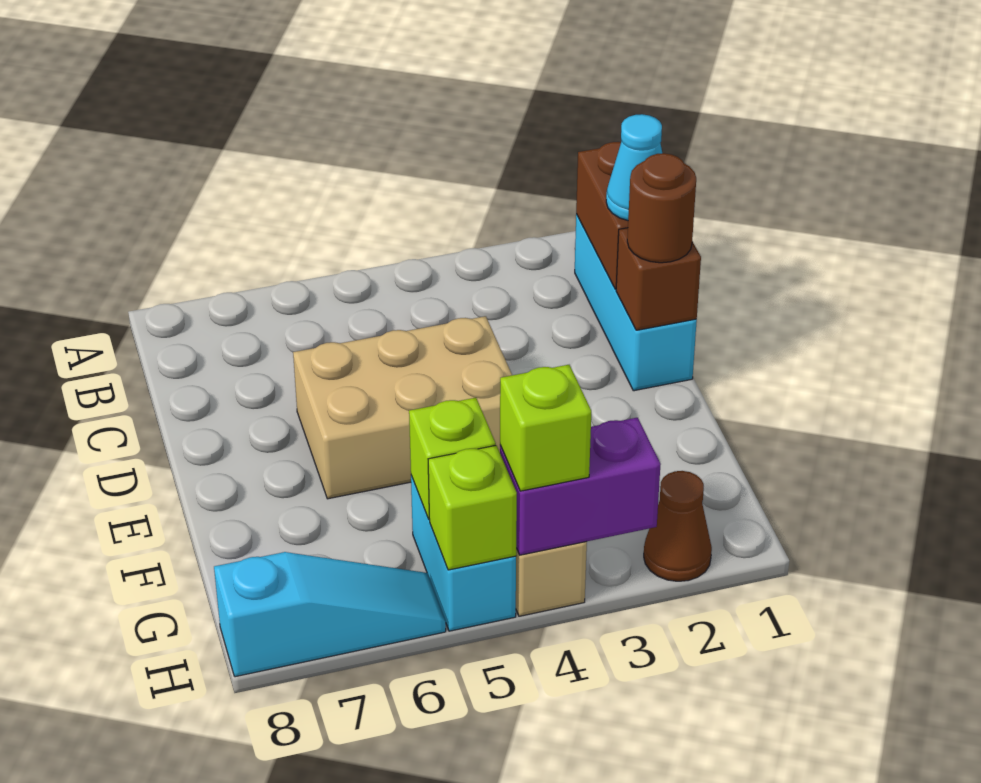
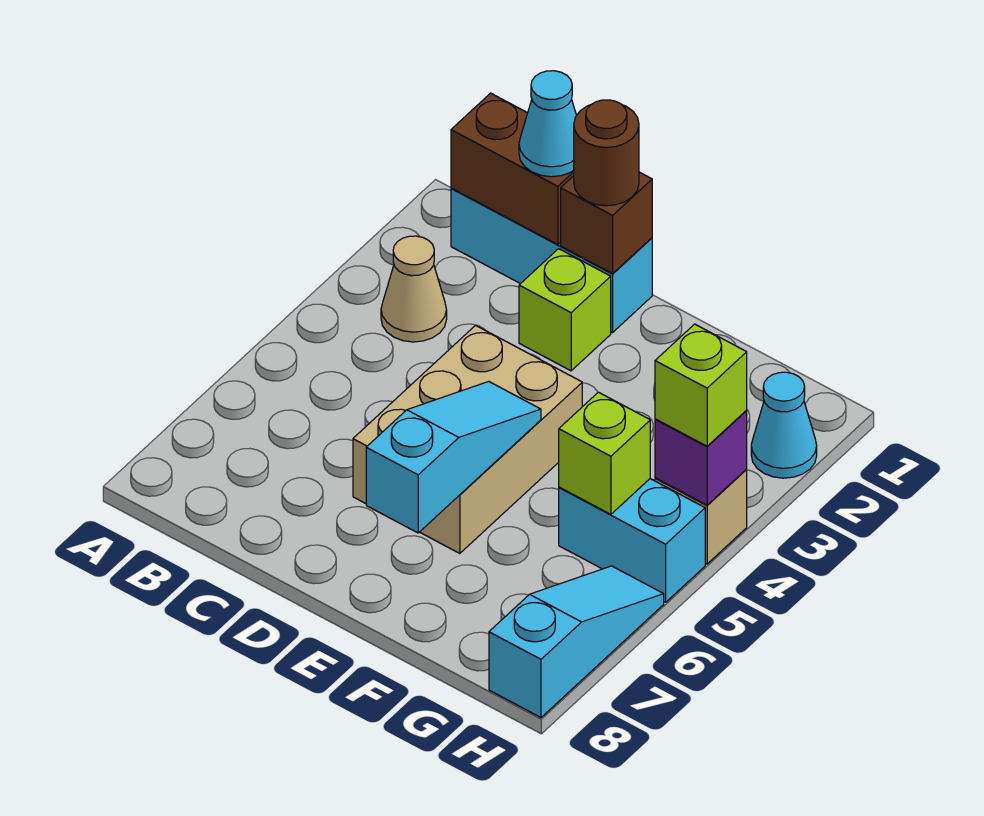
none -> tan 1x1 cone [381,236,447,342]
none -> cyan 1x3 slope [366,381,541,533]
brown 1x1 cone [644,471,712,581] -> cyan 1x1 cone [751,372,817,478]
purple 1x2 brick [500,418,661,555] -> purple 1x1 brick [655,411,747,505]
lime 1x1 brick [428,446,517,570] -> lime 1x1 brick moved to [519,249,611,371]

